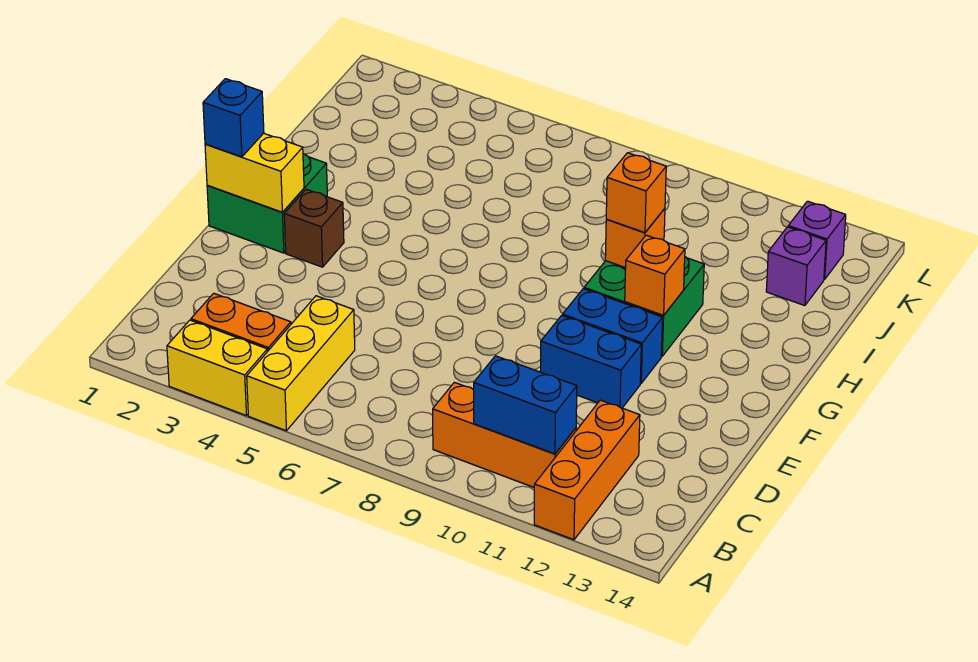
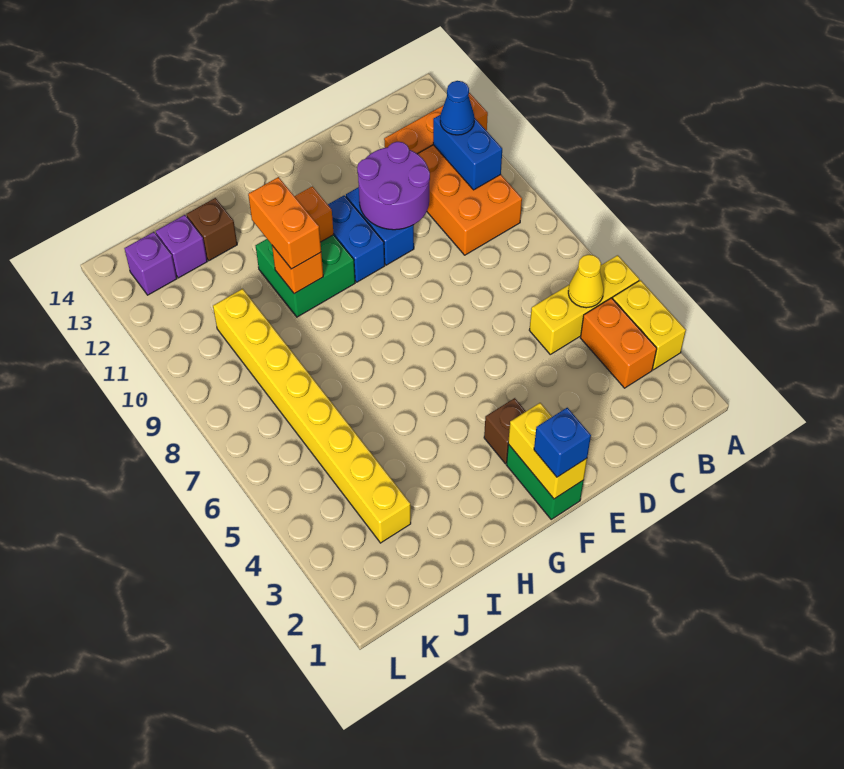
none -> yellow 1x1 cone [568,255,604,308]
orange 1x3 brick [433,382,576,487] -> orange 2x3 brick [418,145,522,255]
none -> blue 1x1 cone [440,81,475,135]
none -> purple 2x2 round brick [357,142,430,230]
green 2x2 brick [207,154,327,253] -> green 1x2 brick [507,444,584,519]
orange 1x1 brick [606,153,666,233] -> orange 1x2 brick [248,177,321,269]
none -> brown 1x1 brick [187,198,237,261]
none -> yellow 1x8 brick [213,289,411,543]

